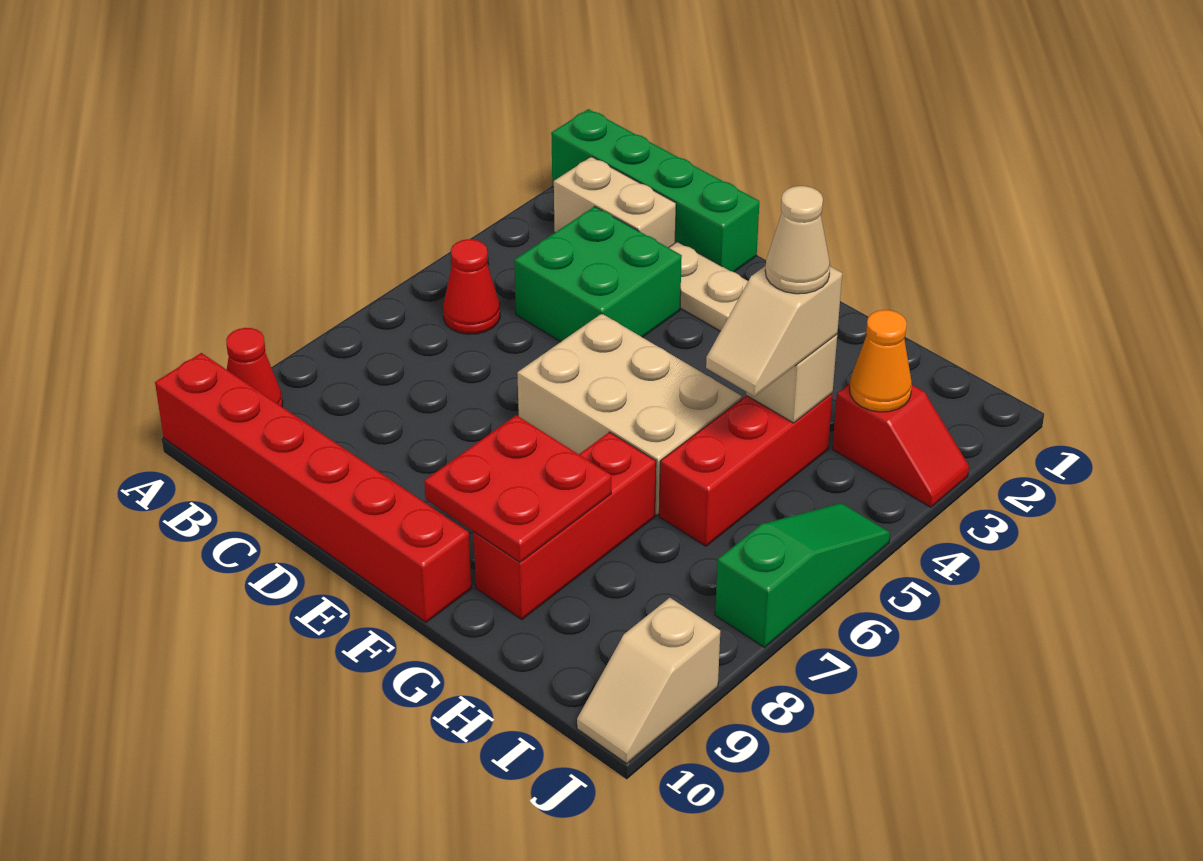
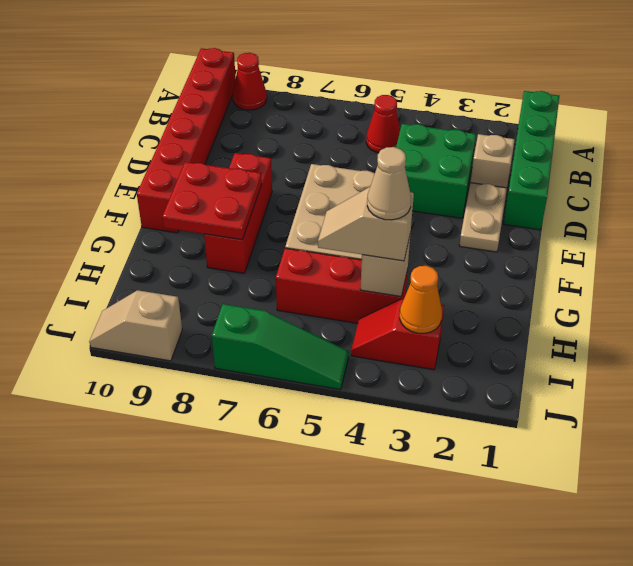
tan 1x2 brick [554,157,676,248] -> tan 1x1 brick [470,134,515,188]
red 1x3 brick [473,432,656,620] -> red 1x3 brick turned to [204,153,272,273]
red 1x2 slope [832,384,969,507] -> red 1x2 slope turned to [351,299,444,370]

